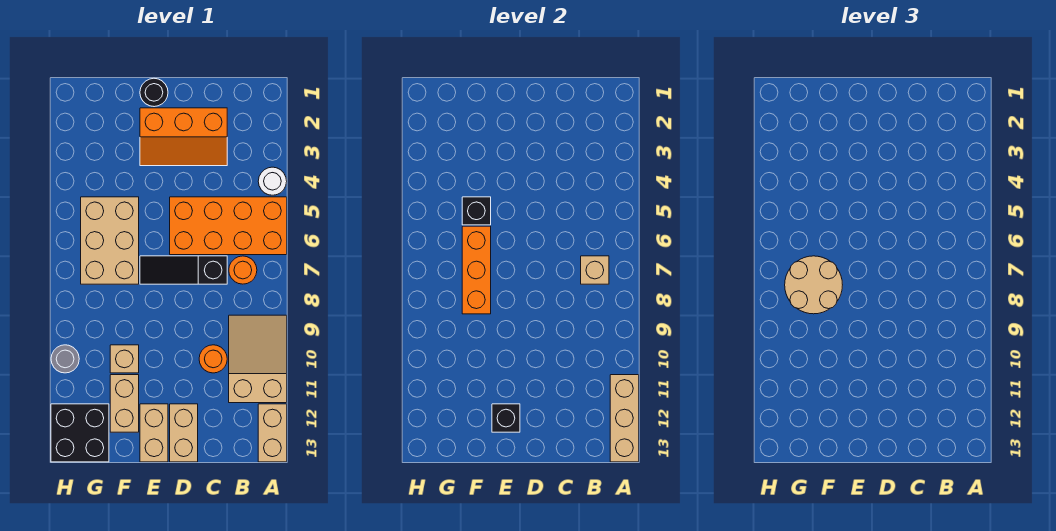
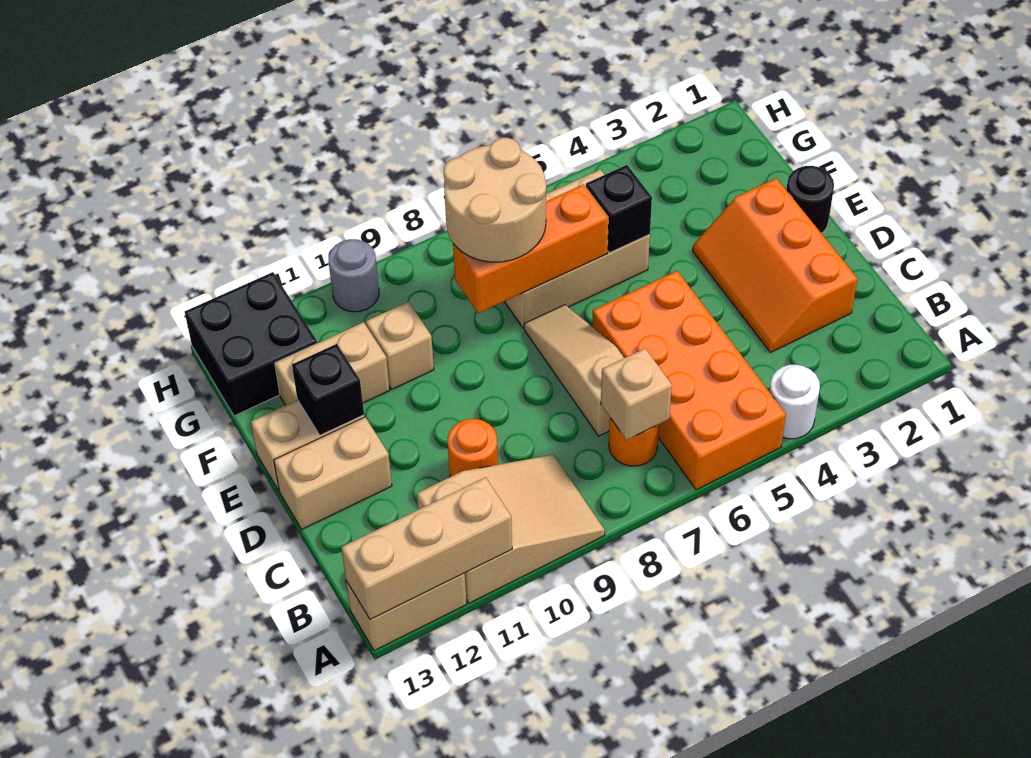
black 1x3 slope [140,256,227,284] -> tan 1x3 slope [524,305,624,436]

